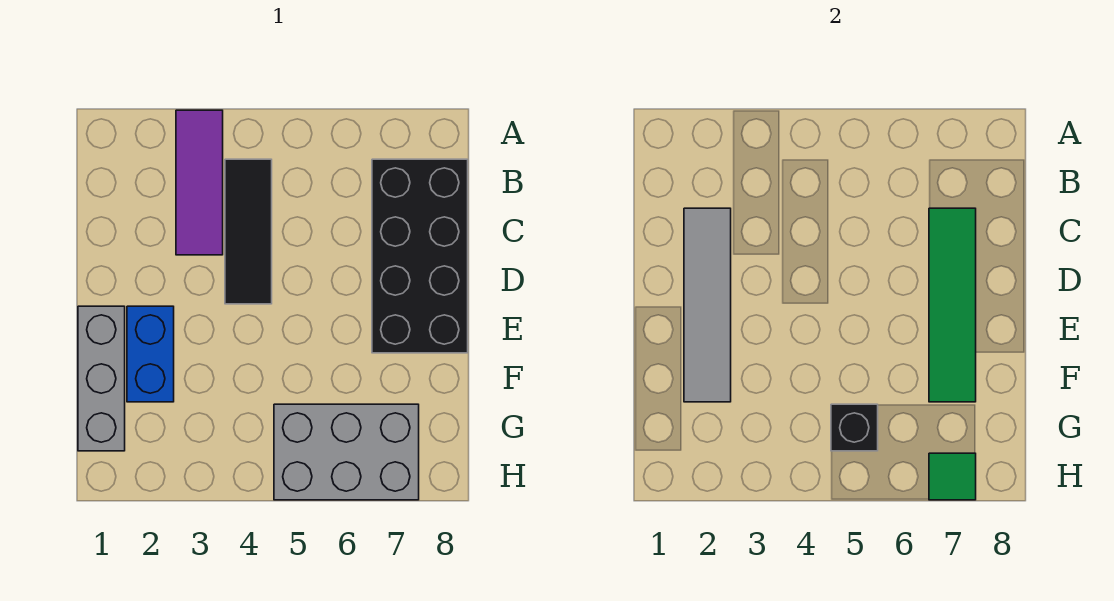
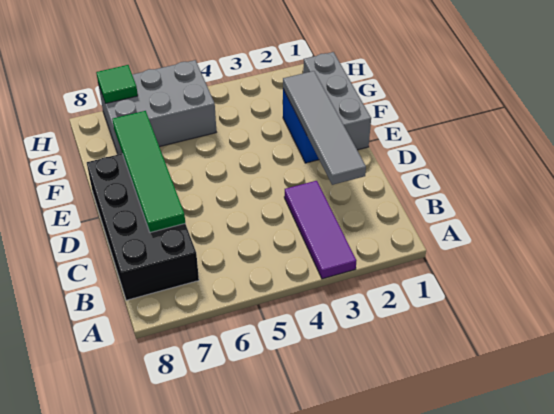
black 1x3 tile [225,159,272,304] -> none
black 1x1 brick [831,404,878,451] -> none

